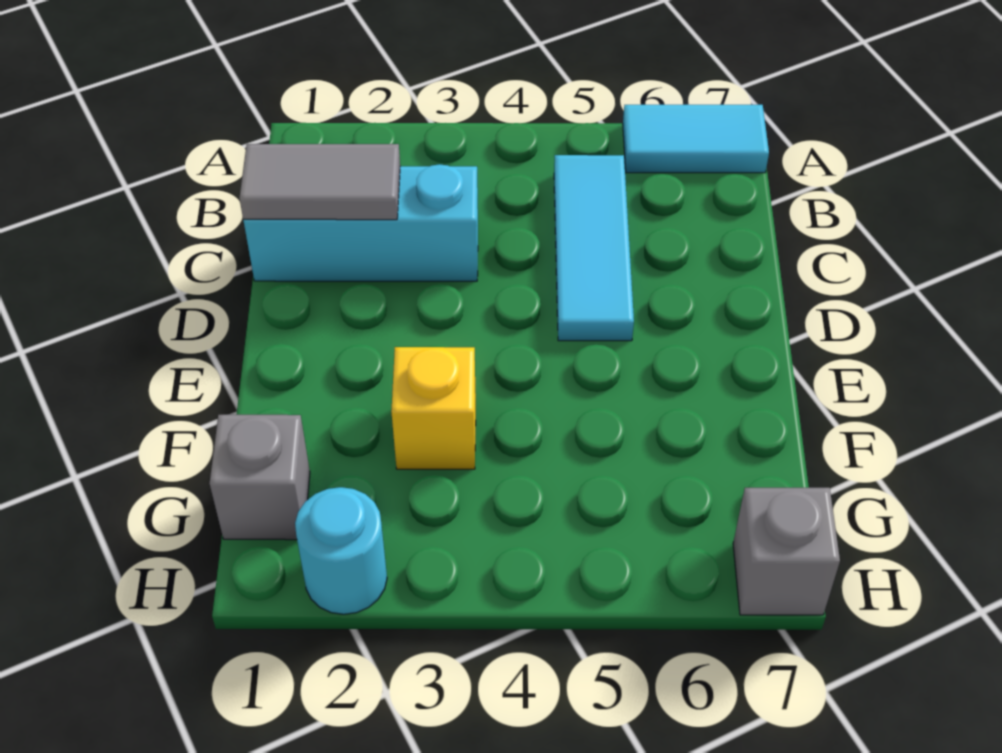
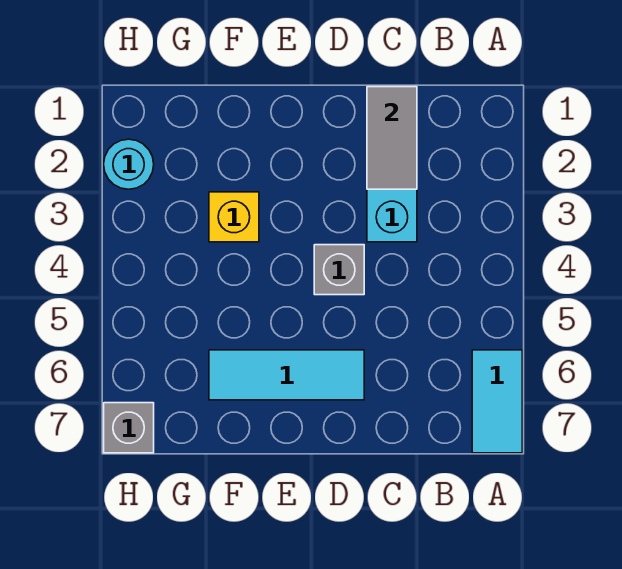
cyan 1x3 tile [554,155,634,341] -> cyan 1x3 tile moved to [209,350,364,400]
grey 1x1 brick [210,415,310,540] -> grey 1x1 brick moved to [314,245,364,295]

